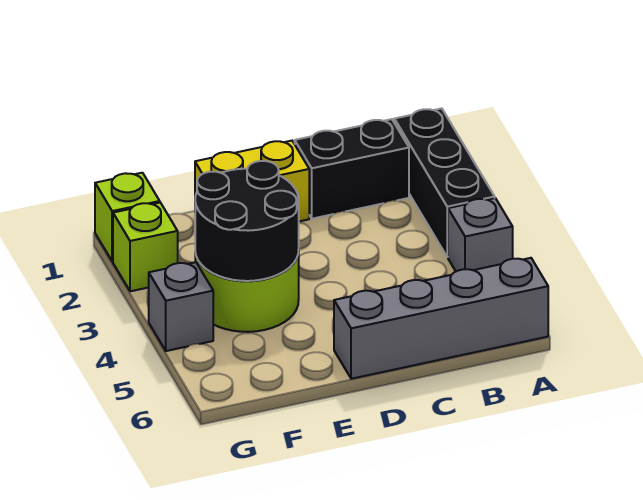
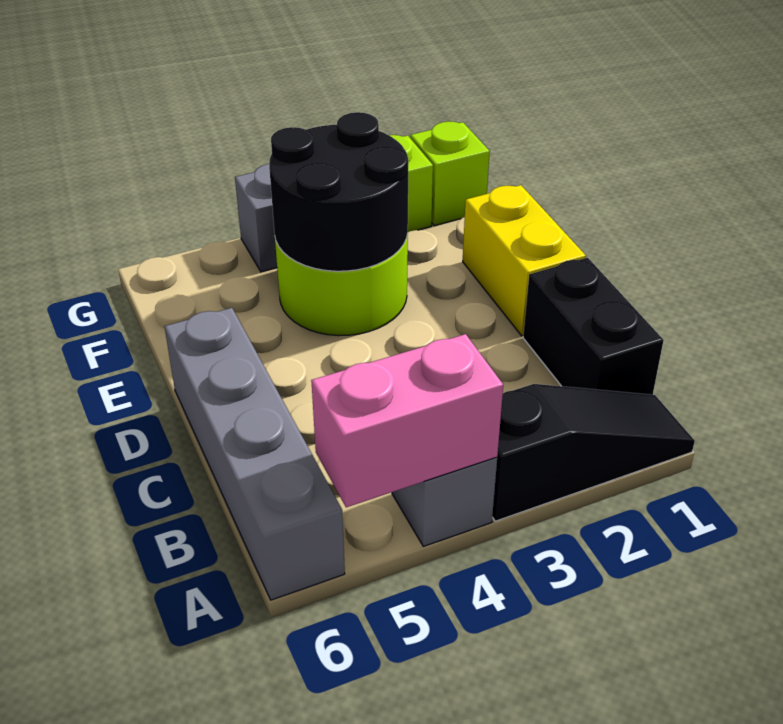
black 1x3 brick [394,108,495,257] -> black 1x3 slope [492,384,695,521]
none -> pink 1x2 brick [311,334,503,507]

